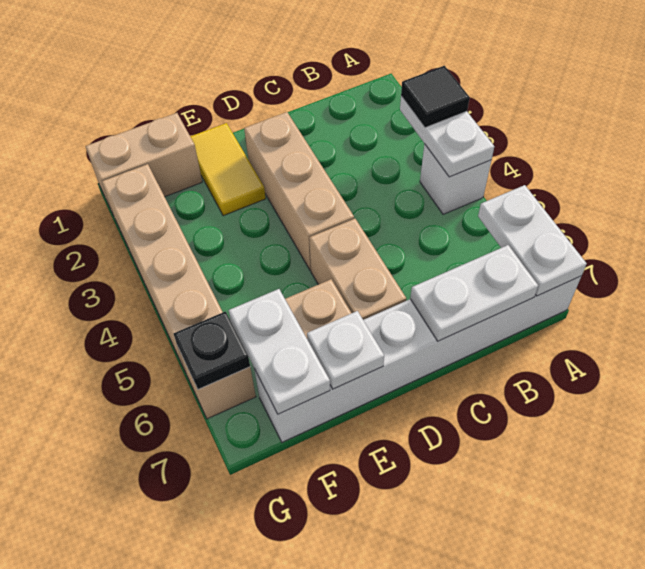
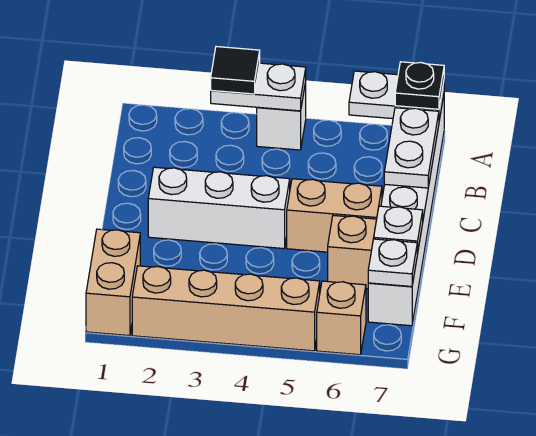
tan 1x3 brick [244,112,354,270] -> white 1x3 brick [148,167,290,249]
yellow 1x2 tile [190,123,266,216] -> none
white 1x2 plate [228,289,330,414] -> white 1x1 plate [368,239,417,287]
black 1x1 plate [174,311,250,389] -> black 1x1 plate moved to [395,62,444,109]

